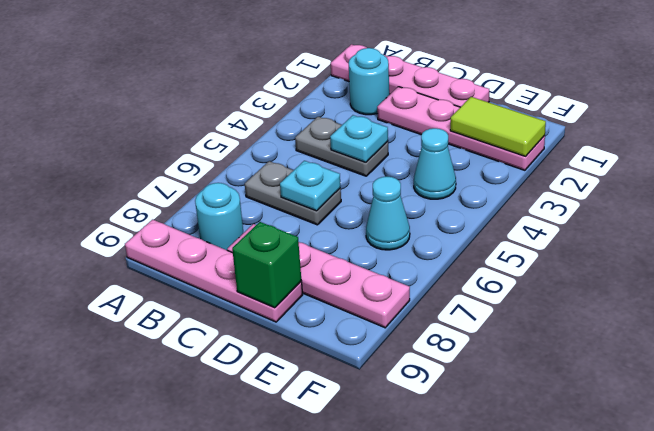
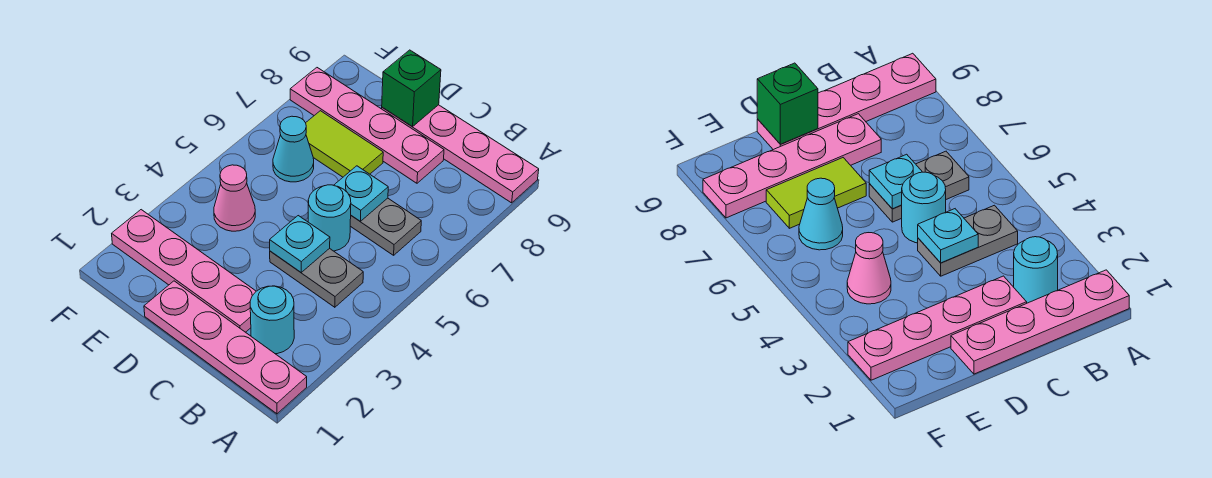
cyan 1x1 round brick [195,183,243,250] -> cyan 1x1 round brick moved to [308,185,351,251]
lime 1x2 tile [450,97,546,156] -> lime 1x2 tile moved to [306,111,383,177]
cyan 1x1 cone [414,128,456,199] -> pink 1x1 cone [214,165,255,231]

